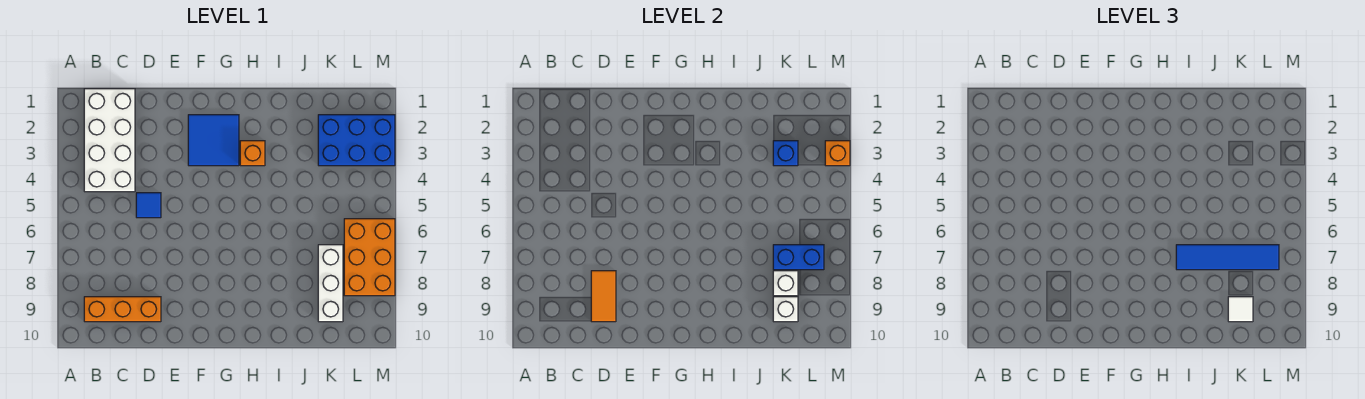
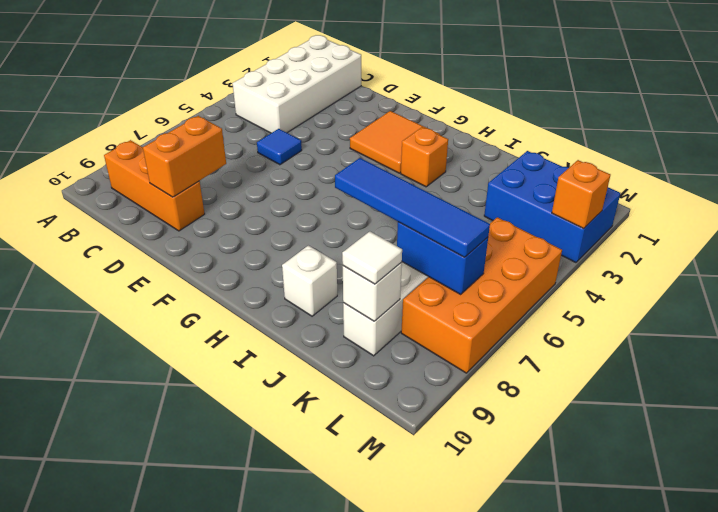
orange 1x2 tile [591,271,616,322] -> orange 1x2 brick [143,116,226,197]
blue 2x2 tile [188,115,239,166] -> orange 2x2 tile [350,111,440,173]
blue 1x1 brick [773,141,798,166] -> none
white 1x1 brick [773,271,798,296] -> white 1x1 brick moved to [282,245,337,316]
orange 2x3 brick [344,219,395,296] -> orange 2x4 brick [401,217,562,373]

